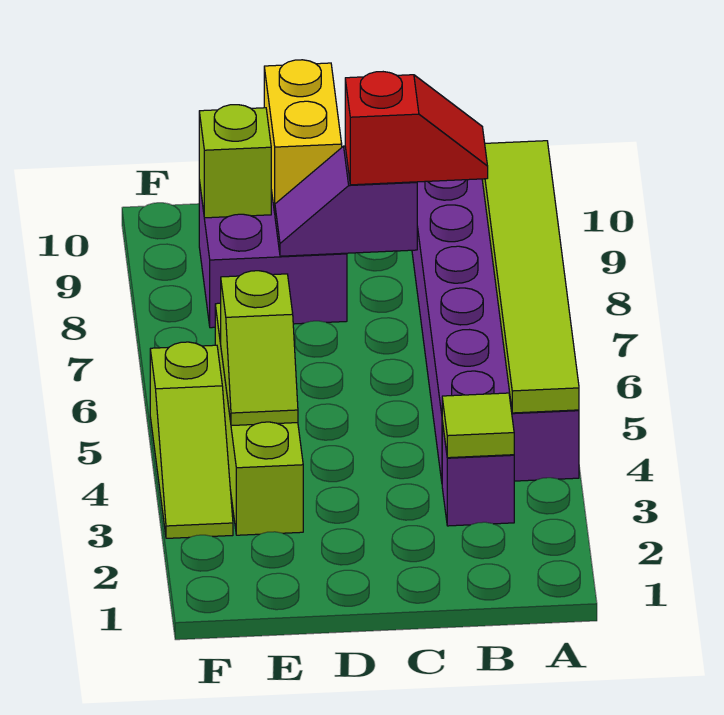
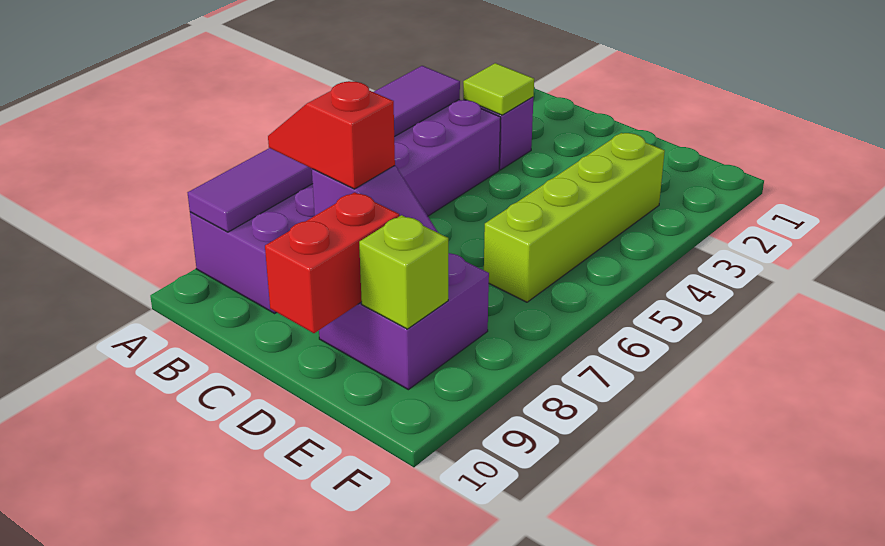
lime 1x6 tile [482,141,579,413] -> purple 1x6 tile [188,66,460,232]
yellow 1x2 brick [264,60,342,213] -> red 1x2 brick [265,192,399,333]
lime 1x2 slope [221,271,298,426] -> none
lime 1x3 slope [150,342,233,538] -> none

